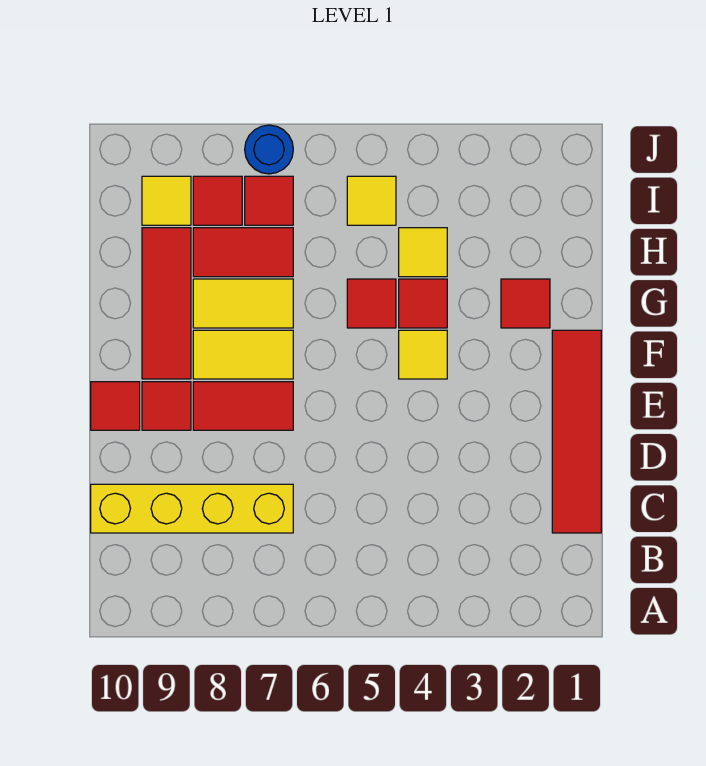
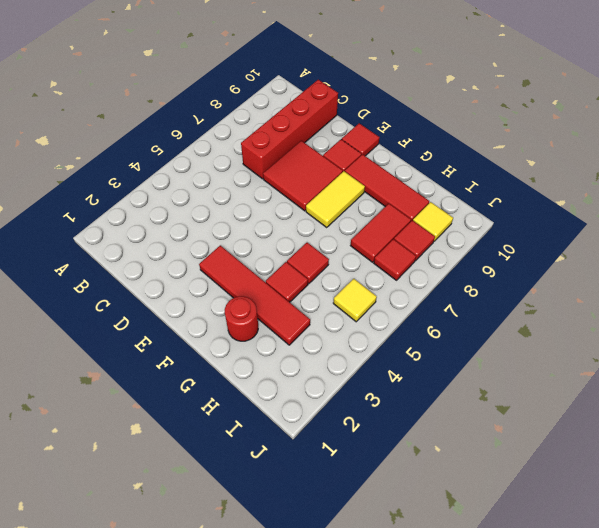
red 1x4 tile [552,330,601,533] -> red 1x4 tile moved to [199,246,310,345]
yellow 1x4 brick [91,484,293,533] -> red 1x4 brick [241,80,338,179]
red 1x2 tile [193,382,293,430] -> red 2x2 tile [263,141,343,211]
yellow 1x1 tile [399,330,447,379] -> none
red 1x1 tile [501,279,550,328] -> red 1x1 round brick [225,296,258,341]
yellow 1x2 tile [193,279,293,328] -> none
yellow 1x1 tile [399,228,447,277] -> none
blue 1x1 round brick [245,125,293,174] -> none

